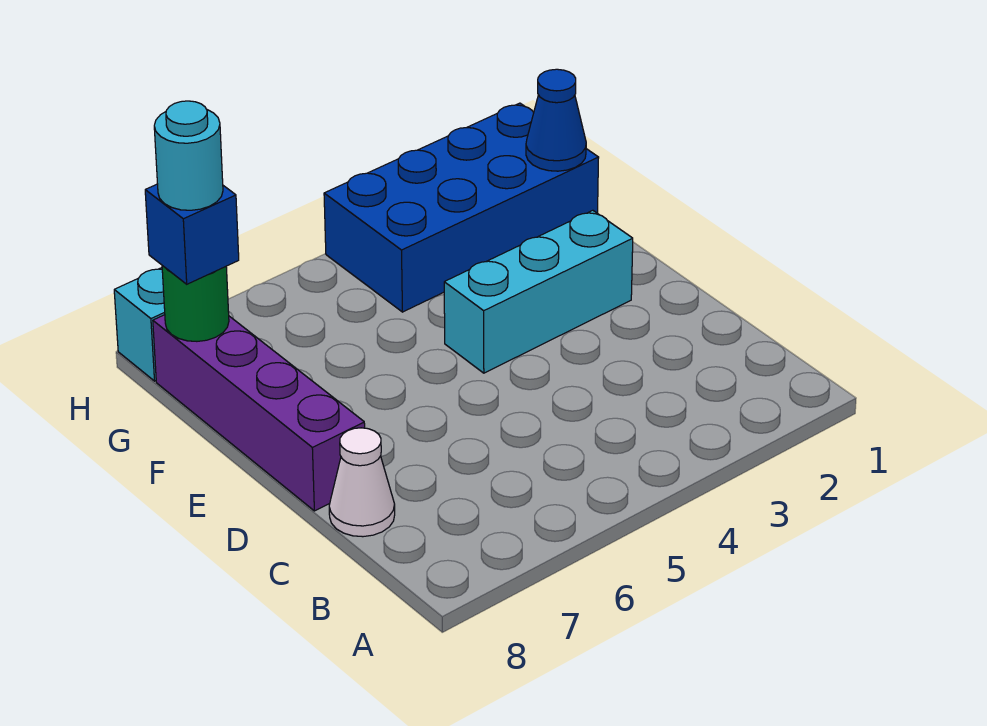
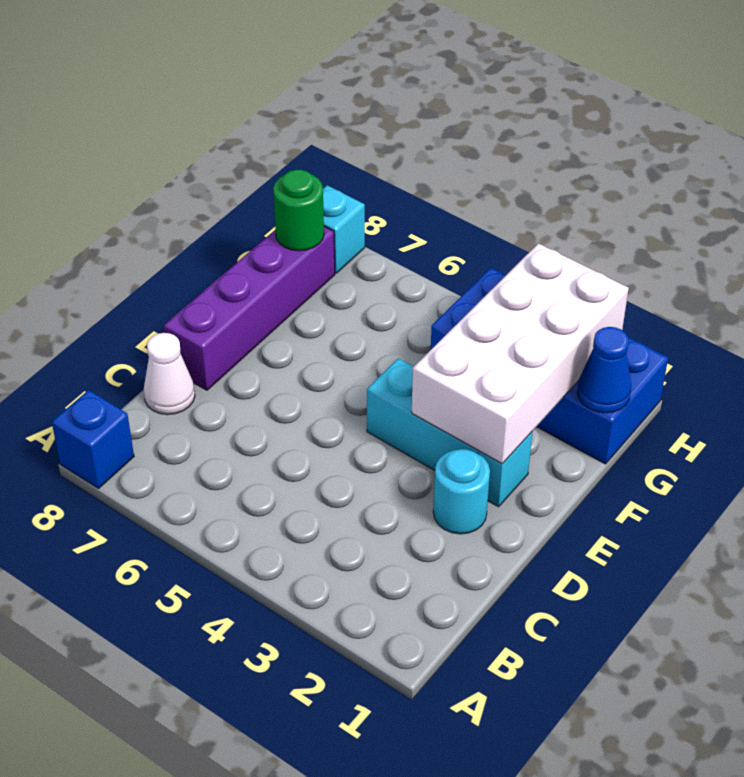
none -> white 2x4 brick [412,244,629,464]
blue 1x1 brick [145,184,239,284] -> blue 1x1 brick moved to [52,390,134,489]
cyan 1x1 round brick [154,101,223,210] -> cyan 1x1 round brick moved to [433,449,490,534]

